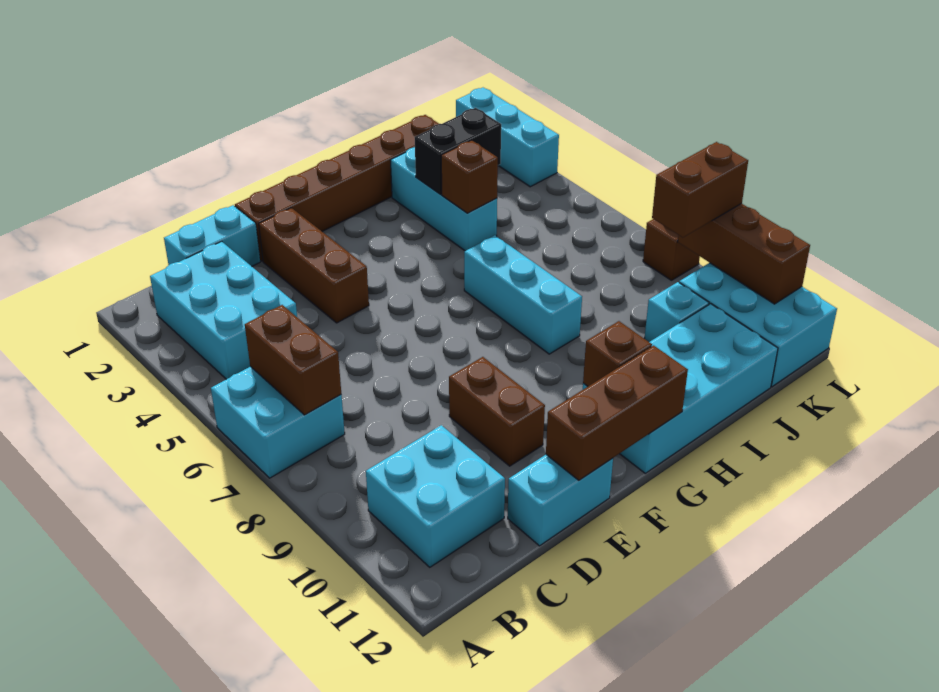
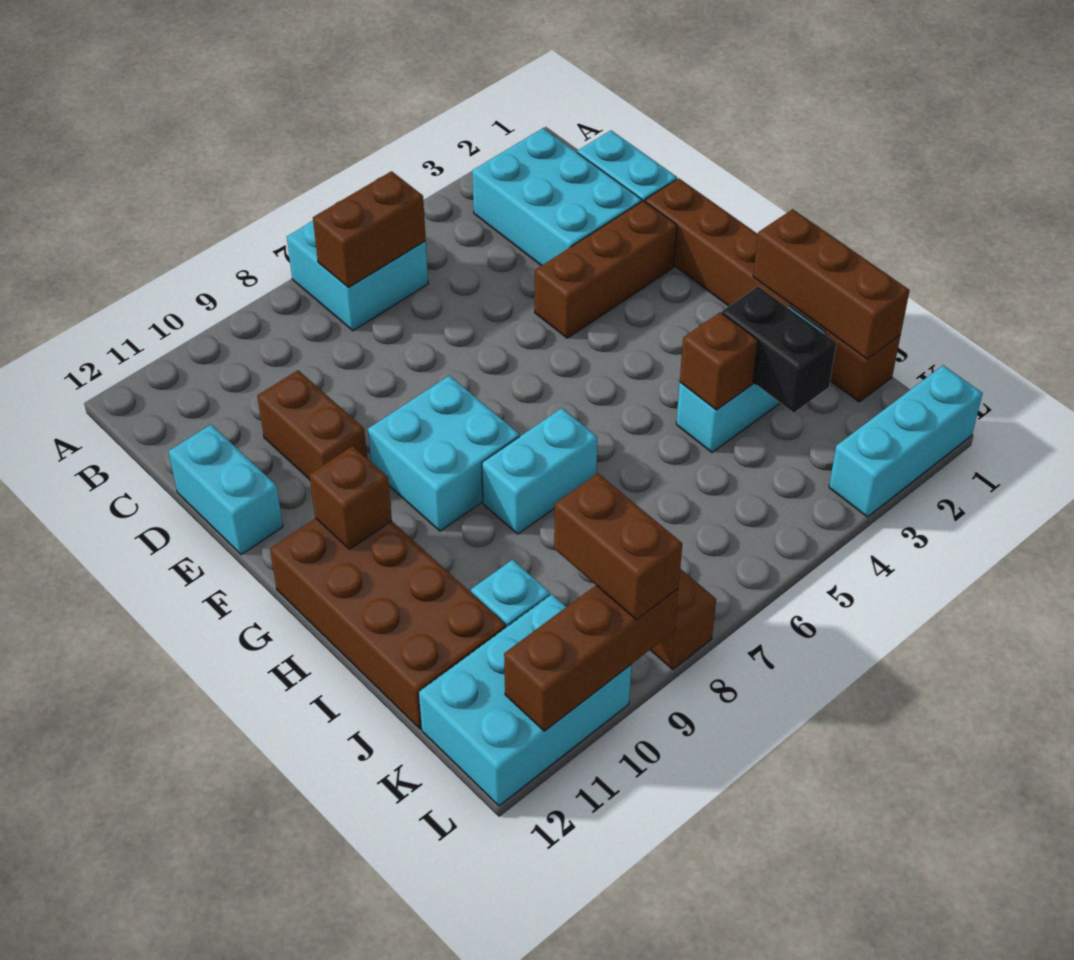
cyan 2x3 brick [150,241,297,379] -> cyan 2x3 brick turned to [472,128,642,266]
cyan 2x2 brick [366,425,505,567] -> cyan 2x2 brick moved to [368,376,520,531]
brown 1x2 brick [449,357,545,466] -> brown 1x2 brick turned to [257,370,367,480]
brown 1x3 brick [546,345,688,480] -> brown 1x3 brick moved to [753,209,910,359]
cyan 2x4 brick [583,304,778,473] -> brown 2x4 brick [270,518,506,729]
cyan 1x3 brick [464,235,582,354] -> cyan 1x2 brick [482,408,597,534]

